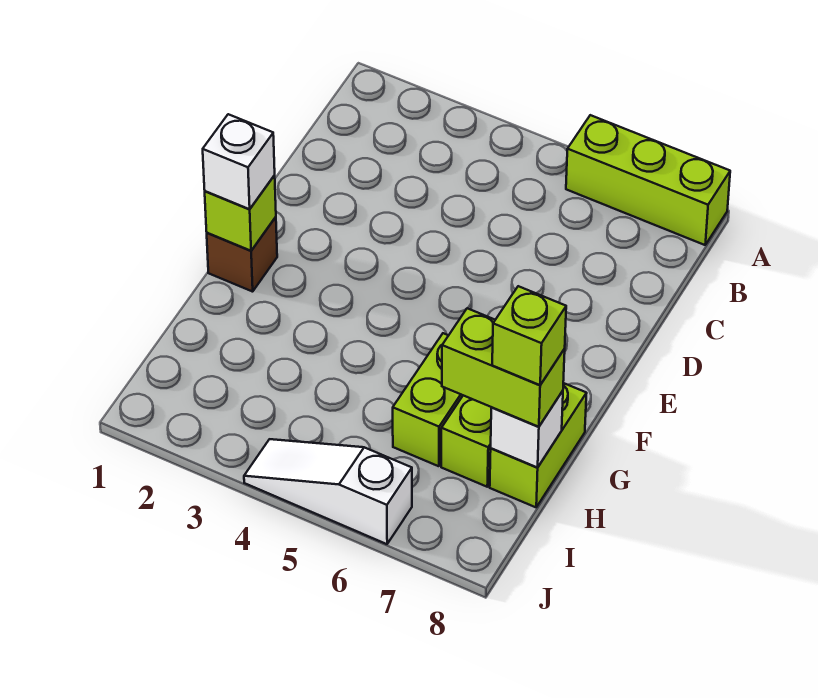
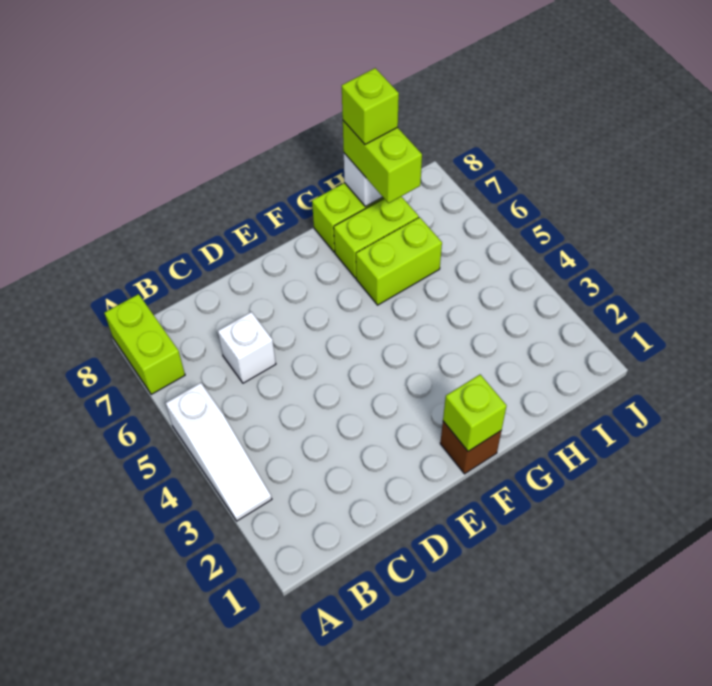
lime 1x3 brick [566,115,730,245] -> lime 1x2 brick [105,294,185,395]
white 1x1 brick [203,114,275,209] -> white 1x1 brick moved to [218,312,276,383]
white 1x3 slope [244,439,412,544] -> white 1x3 slope moved to [166,383,272,521]

